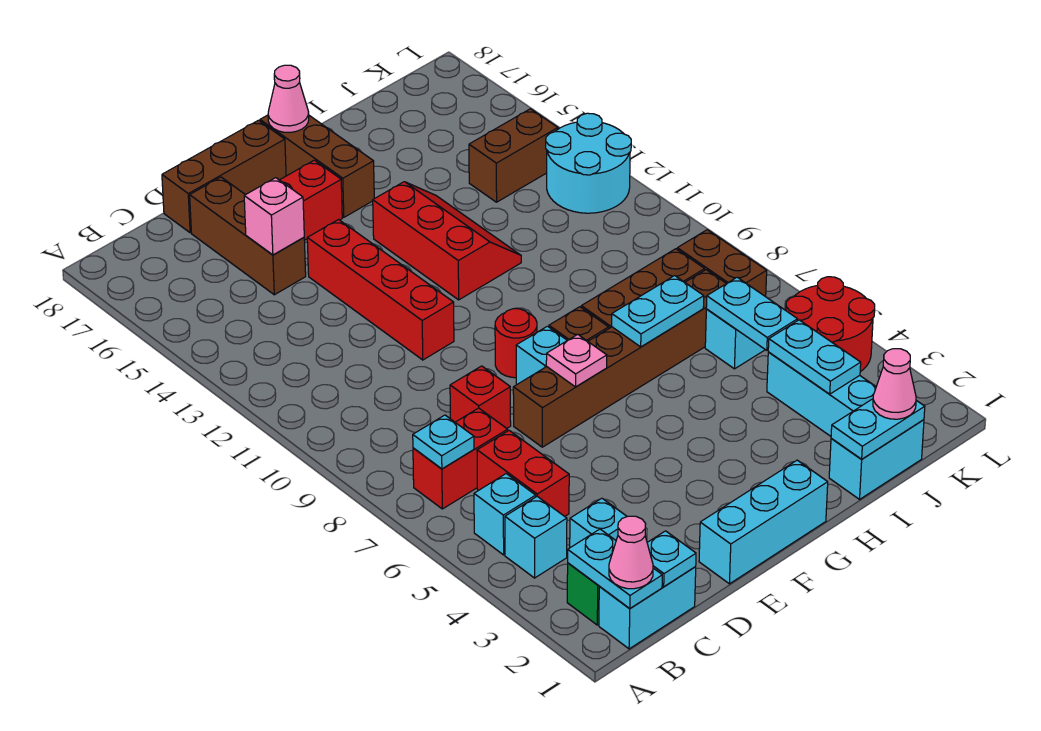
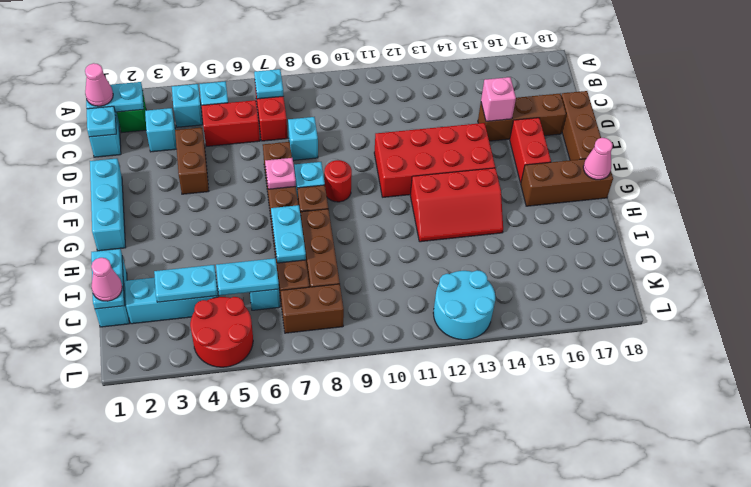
red 1x1 brick [450,366,511,428] -> cyan 1x1 brick [288,117,318,160]
red 1x4 brick [307,220,454,360] -> red 2x4 brick [374,123,495,197]
brown 1x2 brick [469,109,558,202] -> brown 1x2 brick moved to [175,128,209,194]

